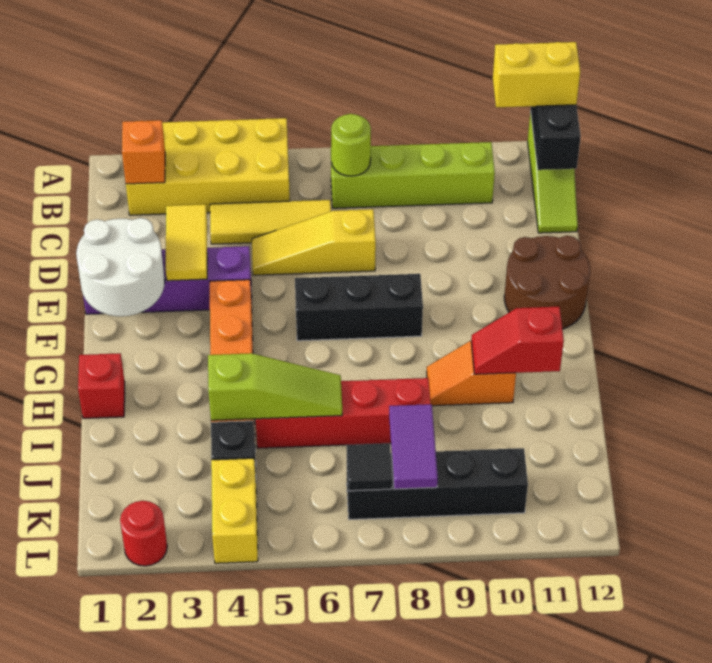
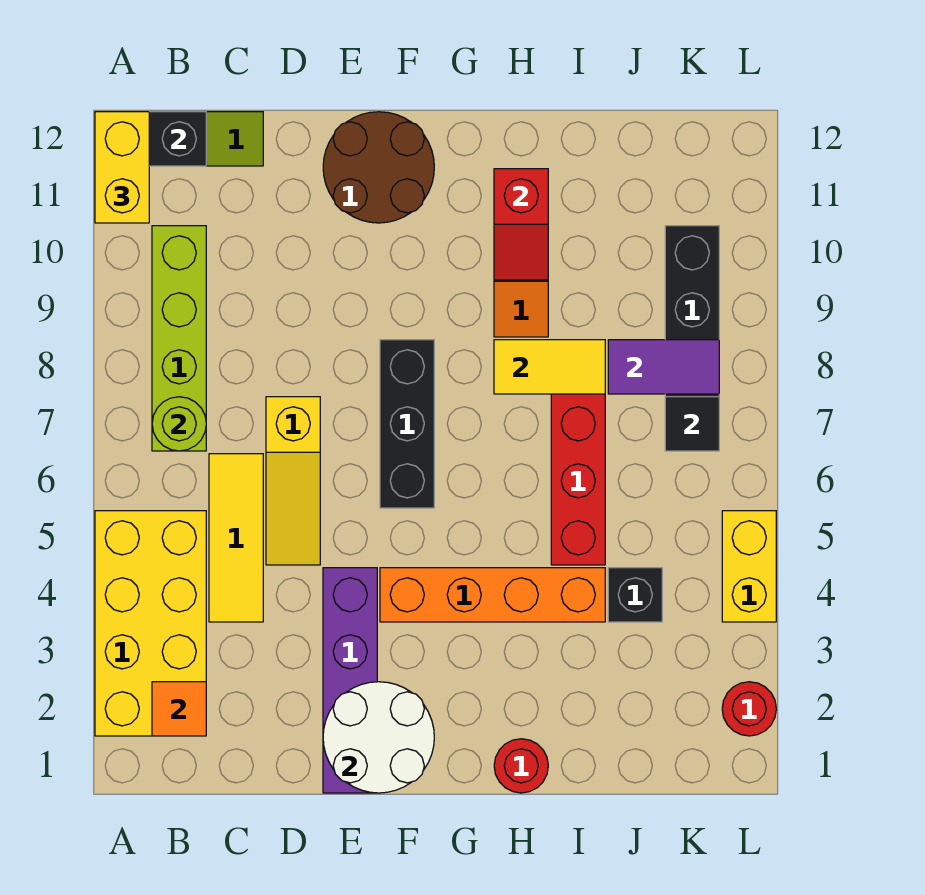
orange 1x1 brick [122,120,165,184] -> orange 1x1 tile [152,682,206,736]
yellow 1x2 tile [166,204,207,281] -> yellow 1x2 tile moved to [494,340,605,394]
red 1x1 brick [78,353,125,418] -> red 1x1 round brick [494,739,548,793]
lime 1x3 slope [208,353,342,420] -> none
yellow 1x2 brick [211,458,258,563] -> yellow 1x2 brick turned to [722,511,776,622]

